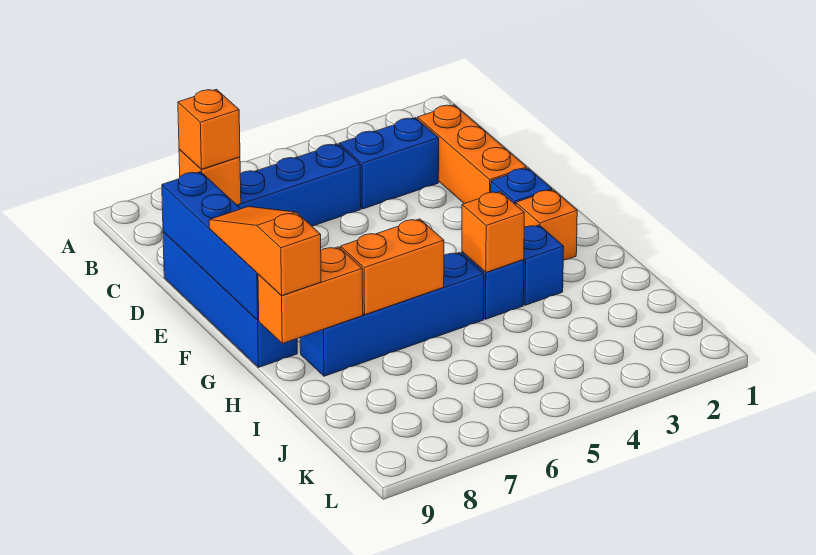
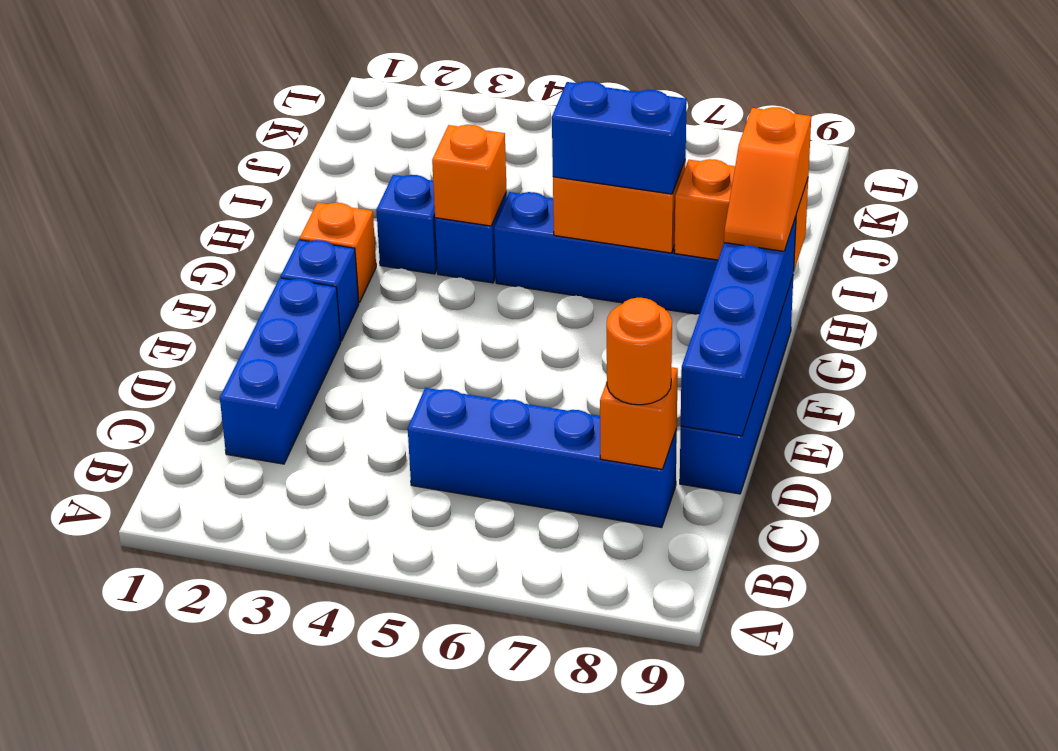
orange 1x3 brick [417,105,527,204] -> blue 1x3 brick [220,278,341,464]
blue 1x2 brick [339,118,439,209] -> blue 1x2 brick moved to [552,81,687,194]
orange 1x1 brick [178,89,240,169] -> orange 1x1 round brick [607,298,672,405]
orange 1x3 slope [209,207,321,296] -> orange 1x2 slope [724,107,811,251]

